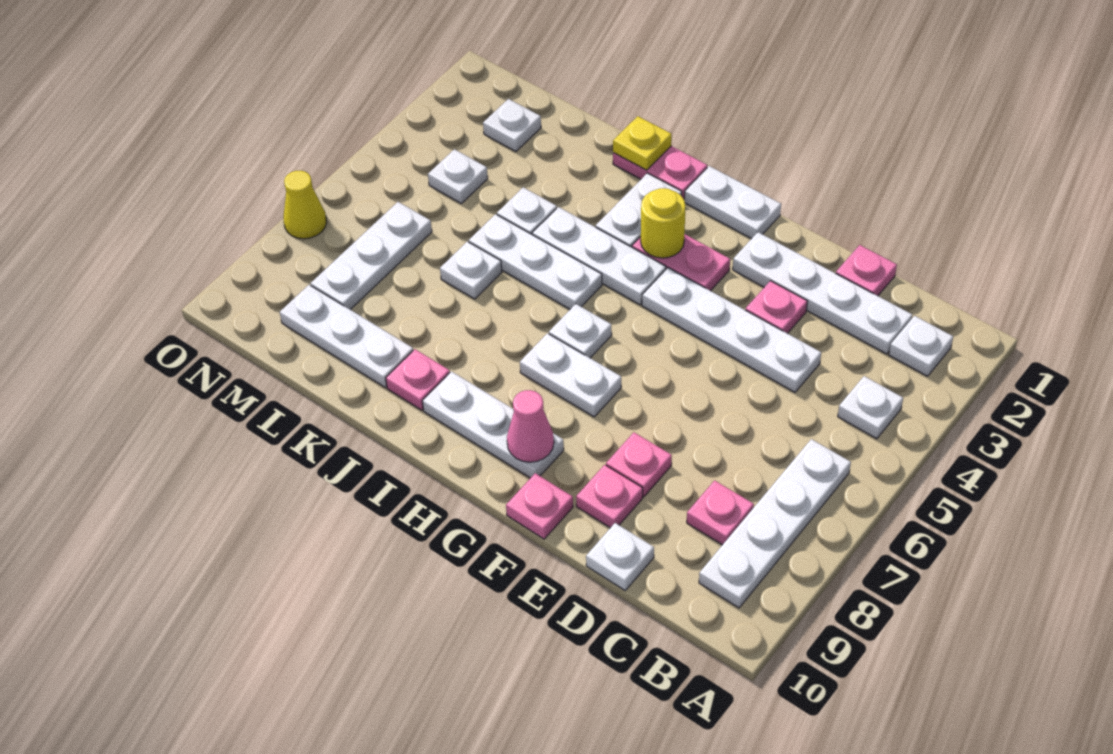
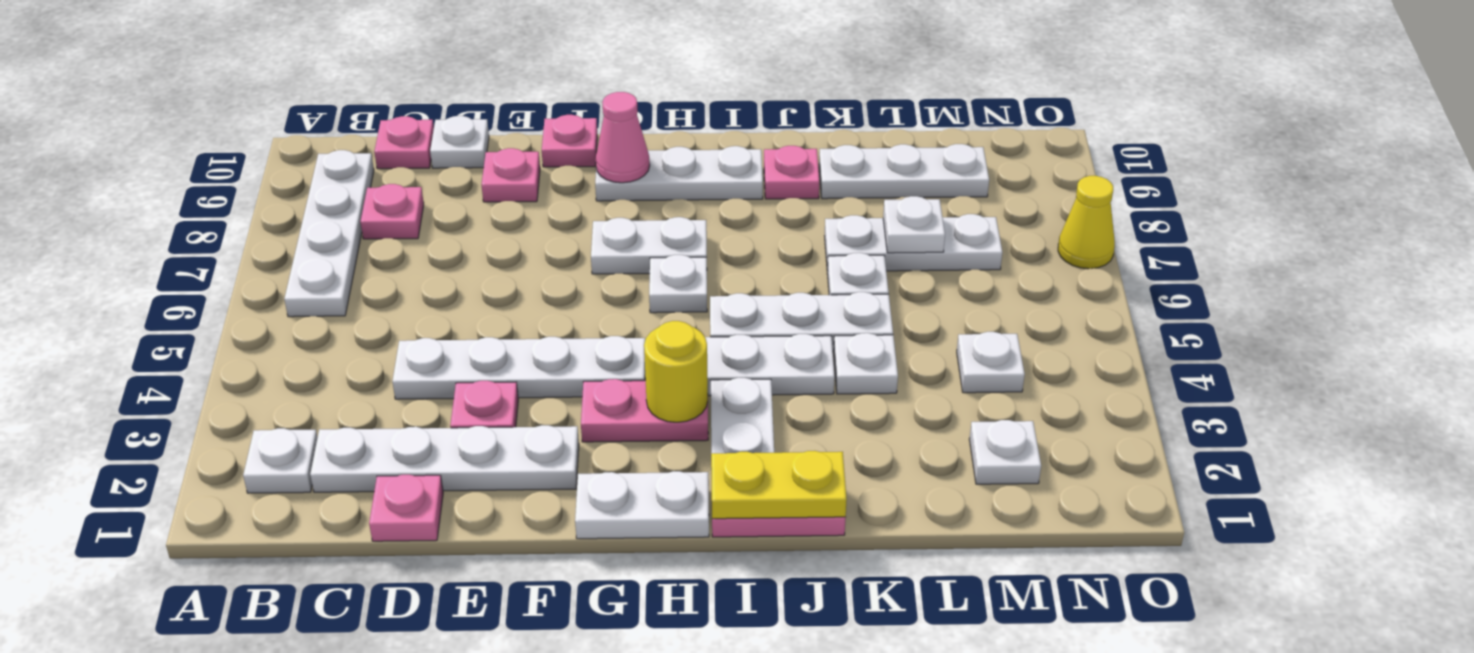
white 1x1 plate [838,376,903,439] -> white 1x1 plate moved to [883,196,945,253]
pink 1x1 plate [606,432,672,497] -> pink 1x1 plate moved to [374,116,434,169]
yellow 1x1 plate [613,116,672,170] -> yellow 1x2 plate [711,451,847,519]
white 1x3 plate [311,202,432,310] -> white 1x3 plate turned to [825,214,1002,271]

